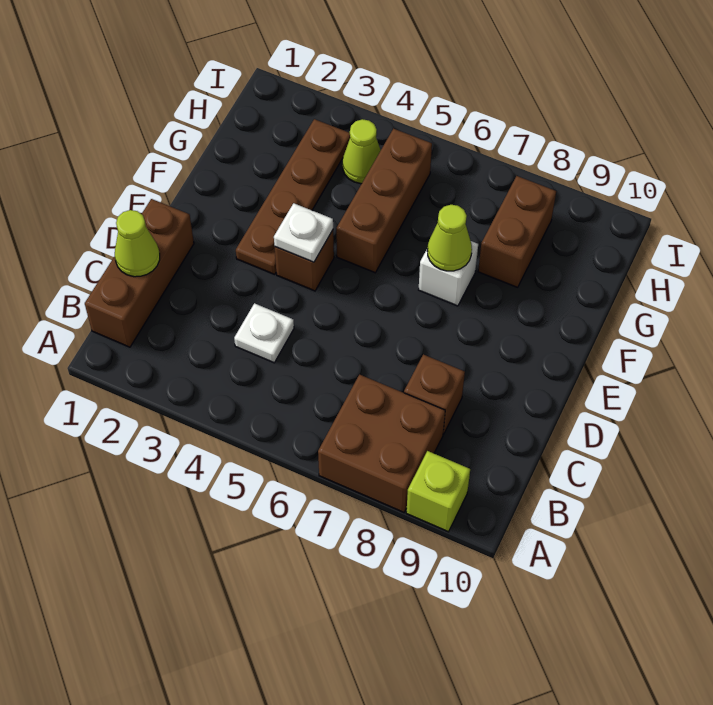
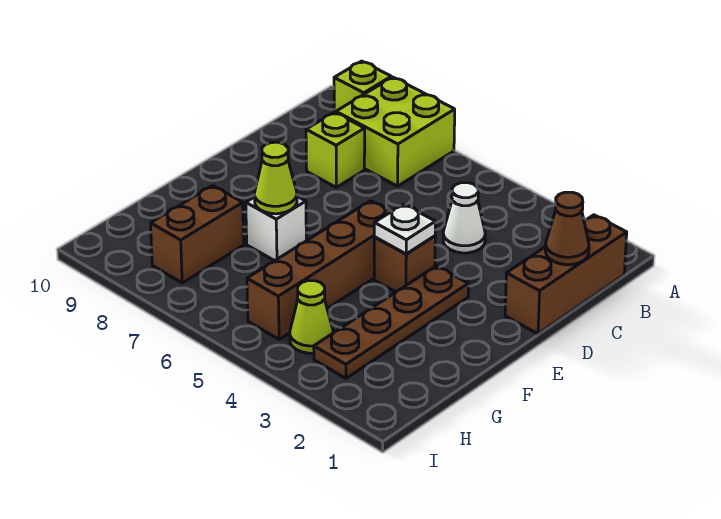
brown 2x2 brick [318,375,445,512] -> lime 2x2 brick [336,77,455,186]
lime 1x1 cone [115,210,160,277] -> brown 1x1 cone [545,192,589,265]
white 1x1 plate [234,303,294,363] -> white 1x1 cone [443,183,485,253]
brown 1x1 brick [404,354,465,434] -> lime 1x1 brick [306,112,365,187]
brown 1x3 brick [336,129,432,273] -> brown 1x4 brick [247,201,391,339]

